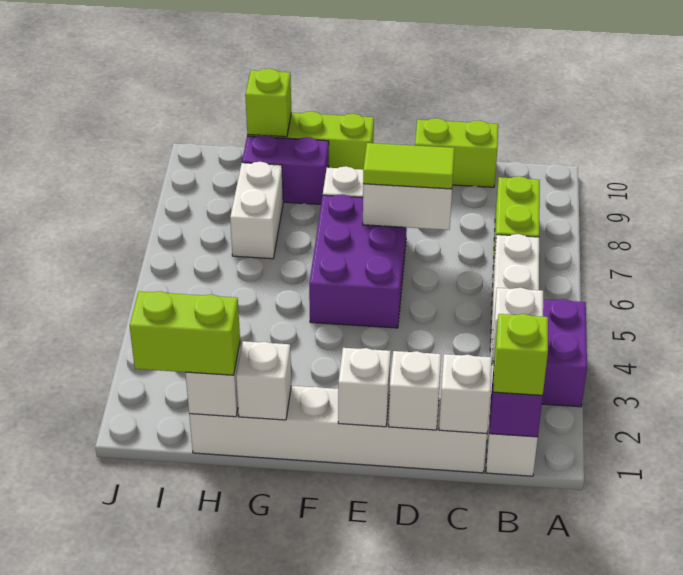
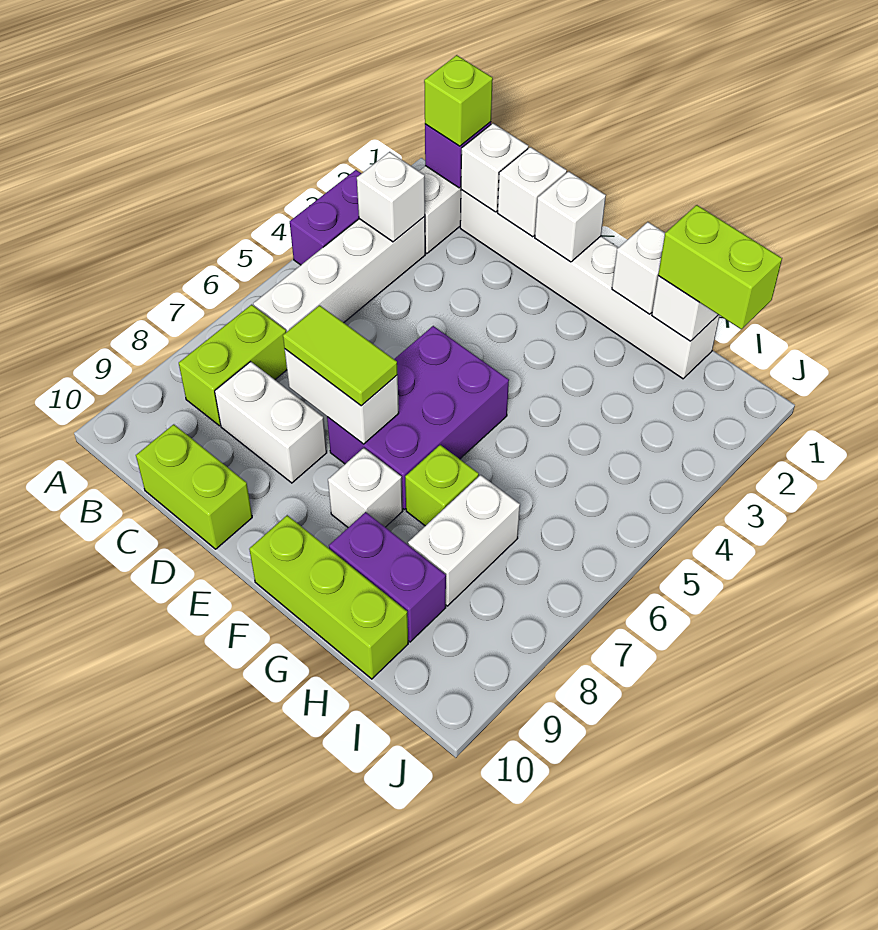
none -> white 1x2 brick [215,362,327,483]
lime 1x1 brick [245,68,291,137] -> lime 1x1 brick moved to [405,445,479,526]

